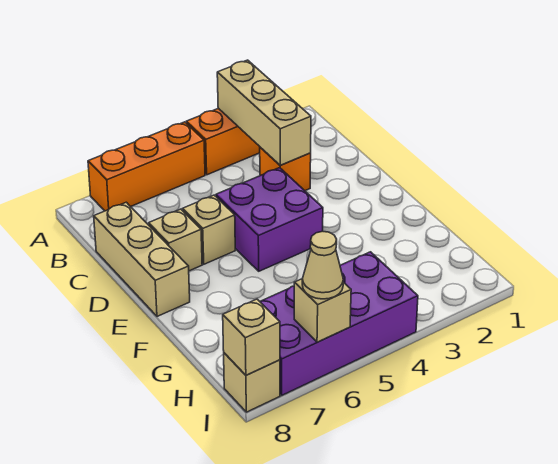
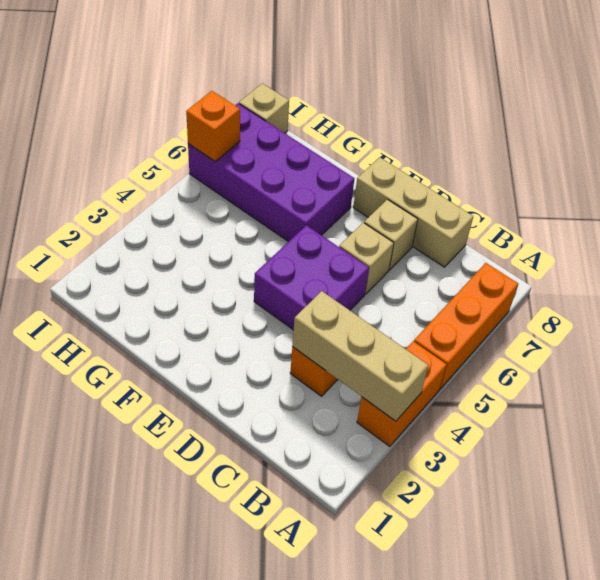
purple 2x4 brick [260,252,418,395] -> purple 2x4 brick turned to [188,103,354,242]
tan 1x1 brick [294,279,351,342] -> orange 1x1 brick [186,91,240,161]
tan 1x1 cone [302,231,343,299] -> none
tan 1x1 brick [223,299,280,375] -> none

